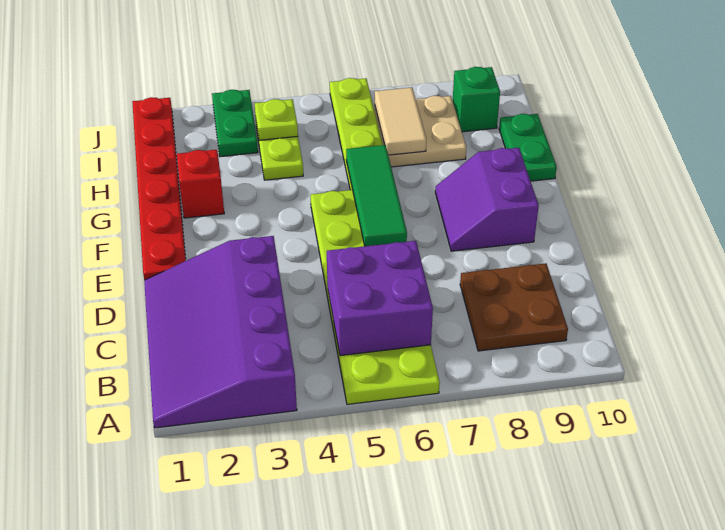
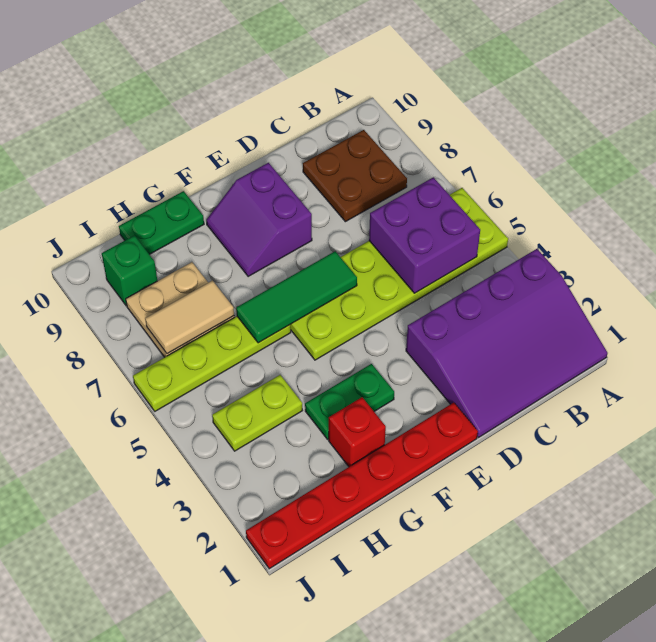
purple 2x2 slope [435,148,539,251] -> purple 2x2 slope turned to [206,163,312,277]
green 1x2 plate [212,90,258,157] -> green 1x2 plate moved to [305,364,394,439]
lime 1x1 plate [254,99,298,140] -> none

